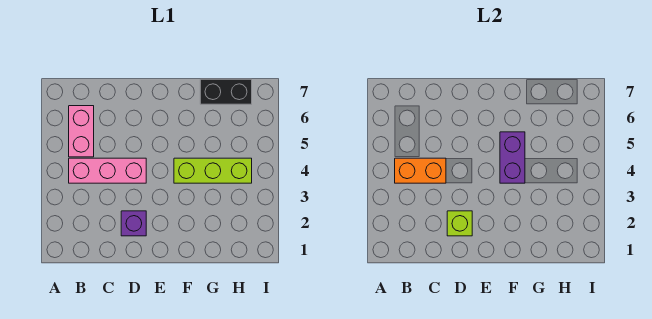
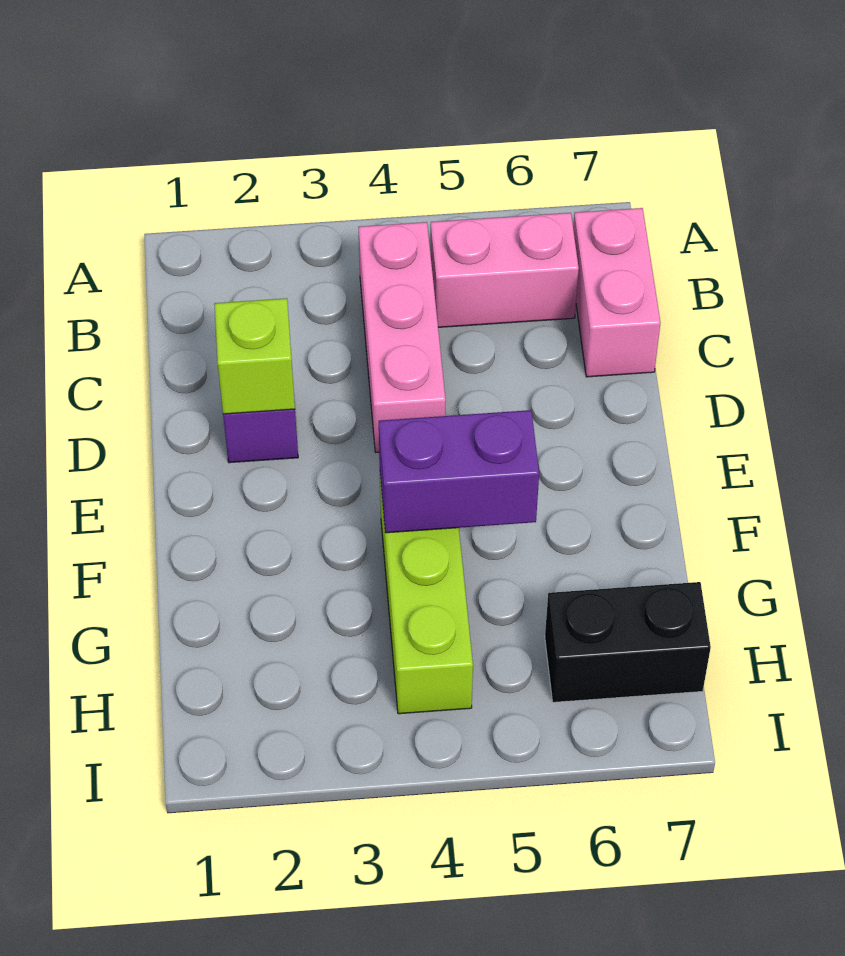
orange 1x2 brick [395,158,446,183] -> none
none -> pink 1x2 brick [573,208,660,377]
black 1x2 brick [200,79,252,104] -> black 1x2 brick turned to [545,582,711,702]

